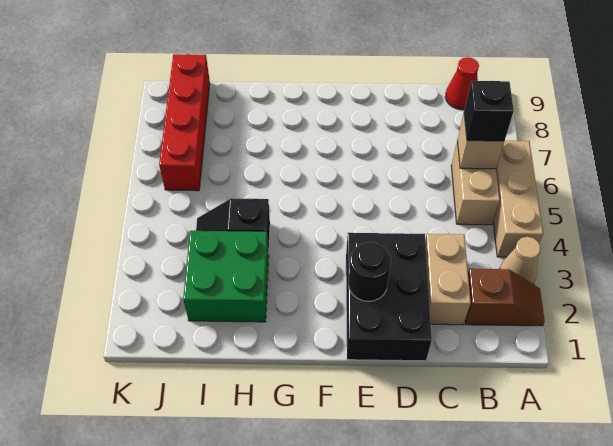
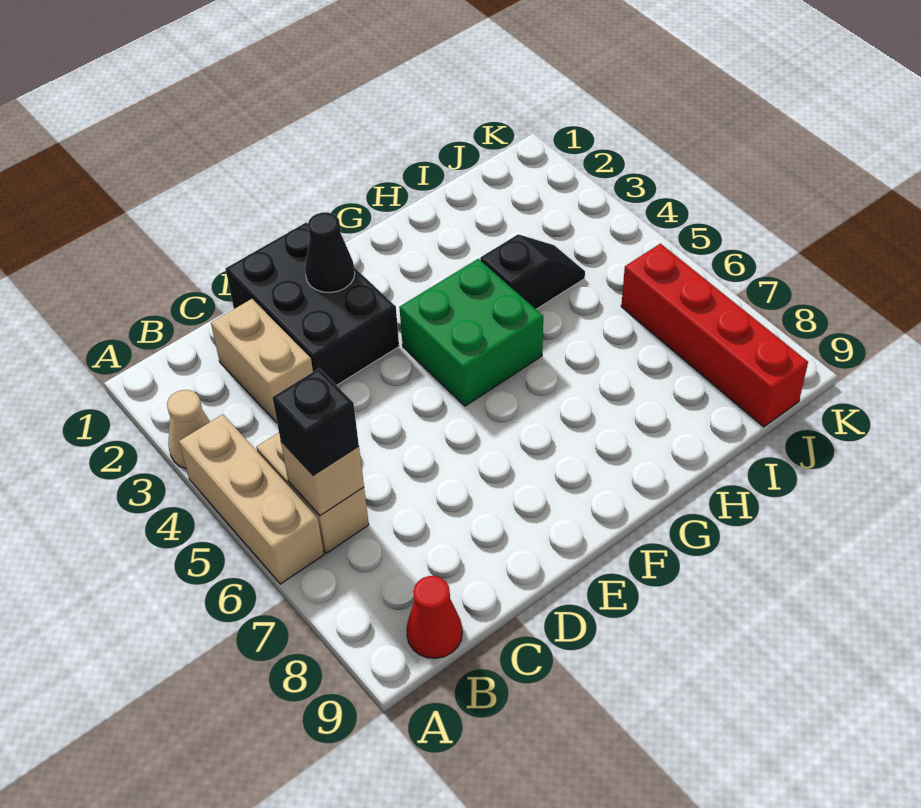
brown 1x2 slope [465,269,545,326] -> none
black 1x1 round brick [348,242,391,301] -> black 1x1 cone [305,212,355,293]
green 2x2 brick [183,231,269,322] -> green 2x2 brick moved to [399,259,543,406]

